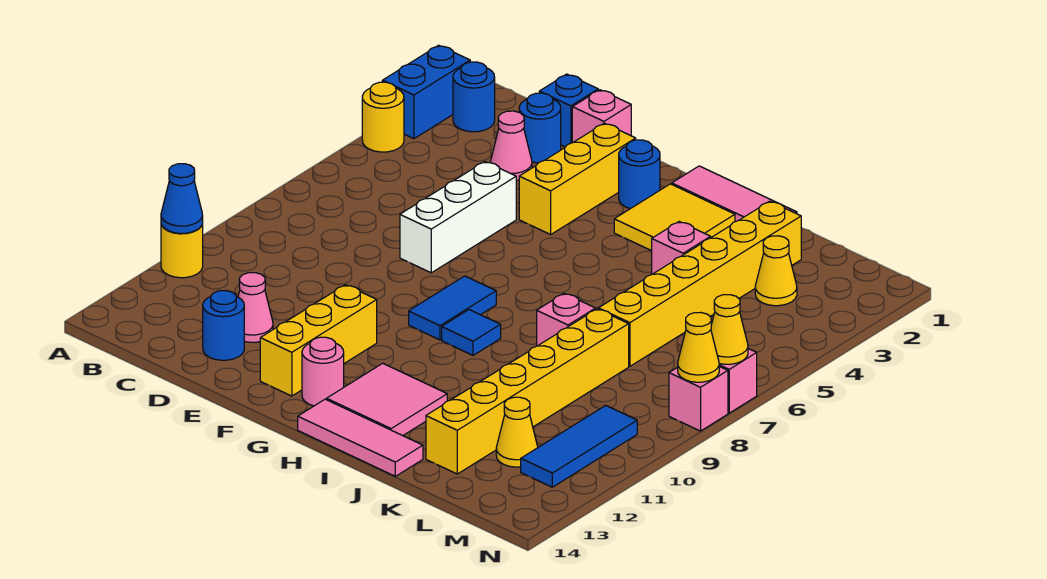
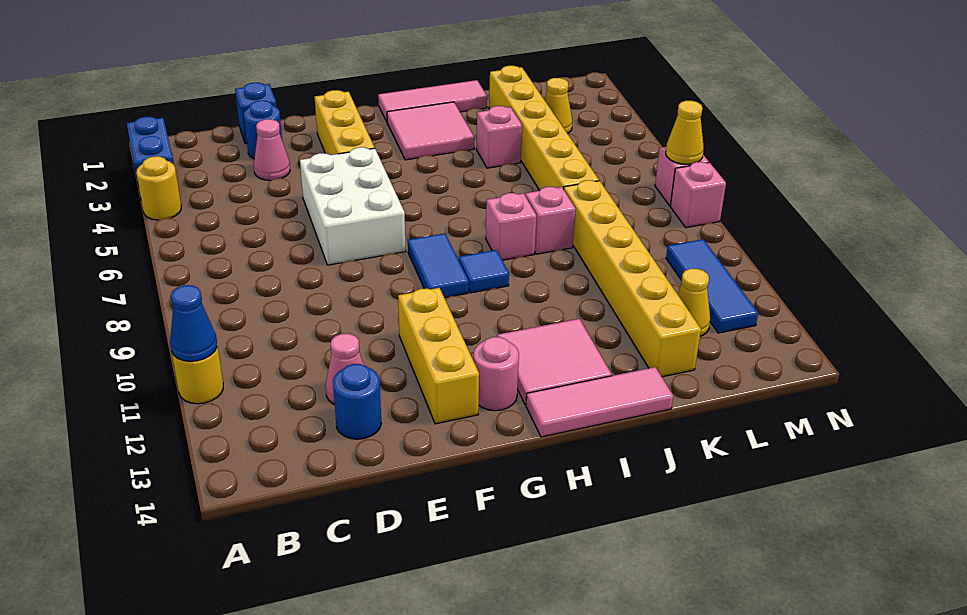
blue 1x1 round brick [453,62,495,132] -> none
pink 1x1 brick [572,90,631,143] -> pink 1x1 brick moved to [486,193,536,260]
white 1x3 brick [400,162,516,273] -> white 2x3 brick [300,147,406,265]
blue 1x1 round brick [619,140,660,209] -> none
yellow 2x2 tile [614,184,735,251] -> pink 2x2 tile [387,102,474,160]
yellow 1x1 cone [678,312,719,382] -> none

